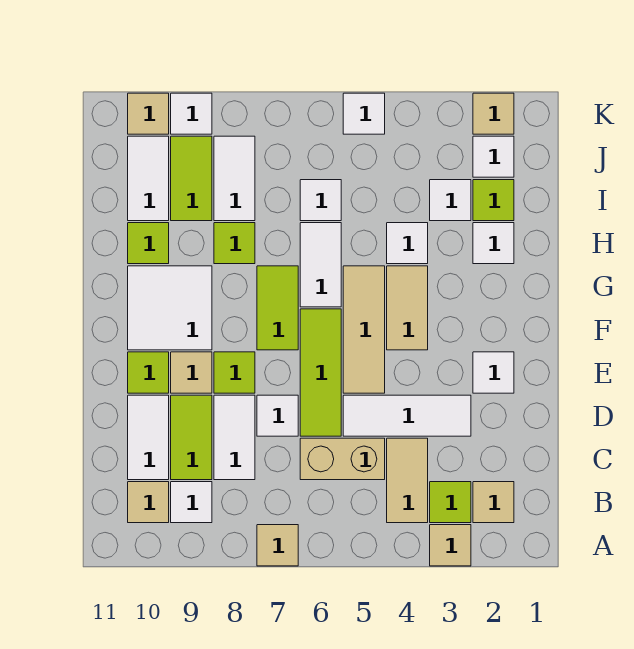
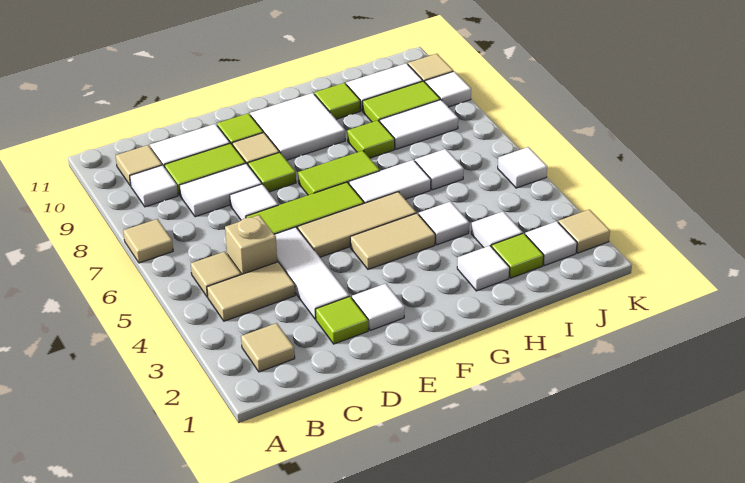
tan 1x1 tile [430,525,471,566] -> tan 1x1 tile moved to [191,252,241,297]
lime 1x1 tile [430,482,471,523] -> lime 1x1 tile moved to [316,296,368,344]
tan 1x2 brick [300,438,385,480] -> tan 1x1 brick [225,215,277,275]

